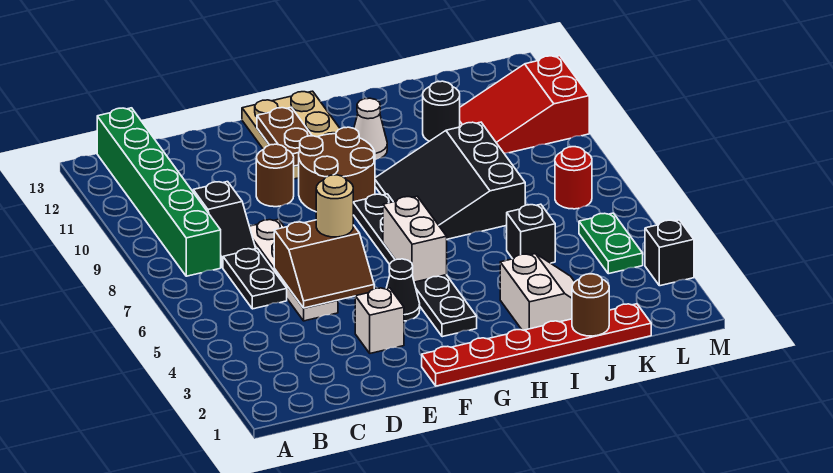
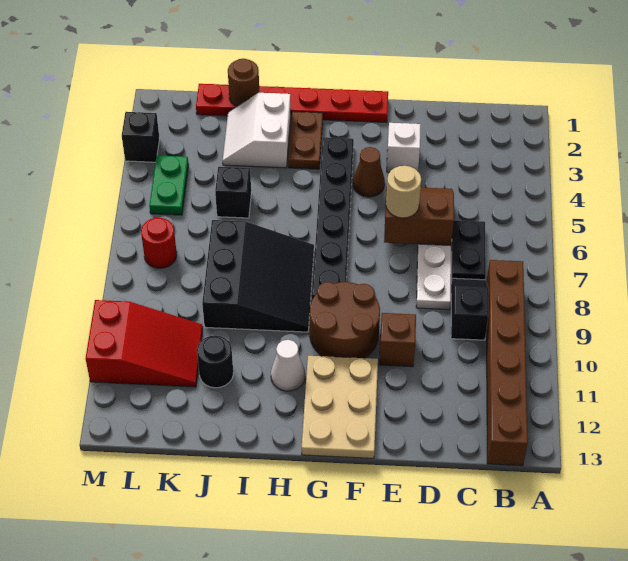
green 1x6 brick [97,108,221,276] -> brown 1x6 brick [486,260,528,466]
brown 1x1 round brick [256,144,294,207] -> brown 1x1 brick [379,313,416,367]
black 1x1 cone [387,259,420,321] -> brown 1x1 cone [353,147,385,197]
brown 1x2 plate [257,107,312,166] -> brown 1x2 plate moved to [288,111,323,169]
white 1x2 brick [383,196,447,282] -> none

